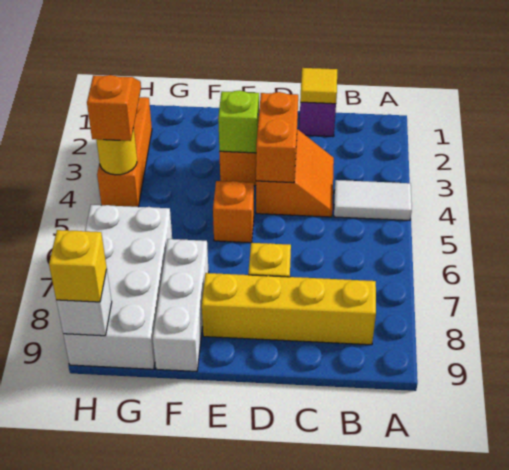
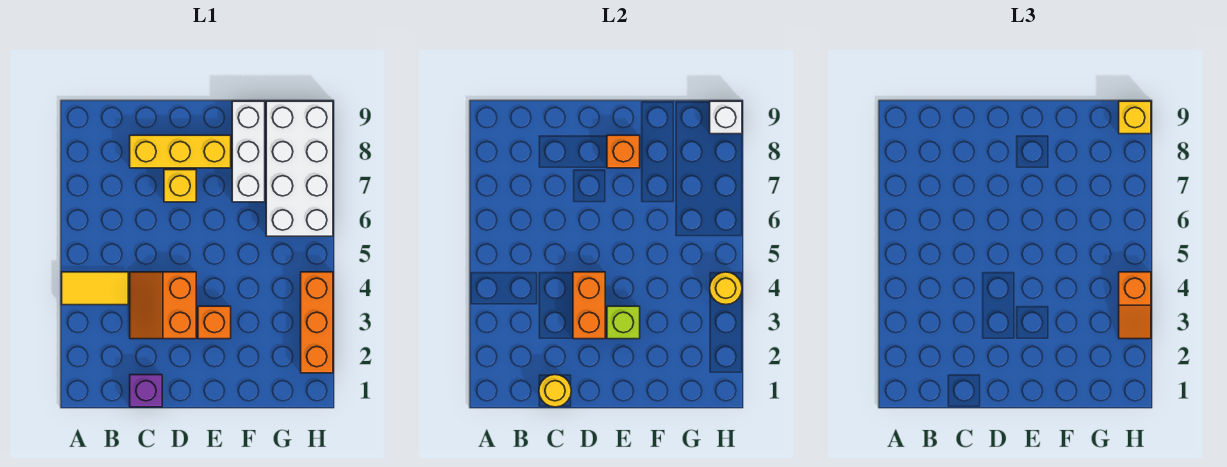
white 1x2 tile [334,180,412,220] -> yellow 1x2 tile [62,272,128,305]
yellow 1x4 brick [202,273,376,345] -> yellow 1x3 brick [130,135,231,168]
yellow 1x1 tile [300,68,337,104] -> yellow 1x1 round brick [539,375,571,407]
orange 1x1 brick [213,181,254,243] -> orange 1x1 brick moved to [607,135,640,168]

